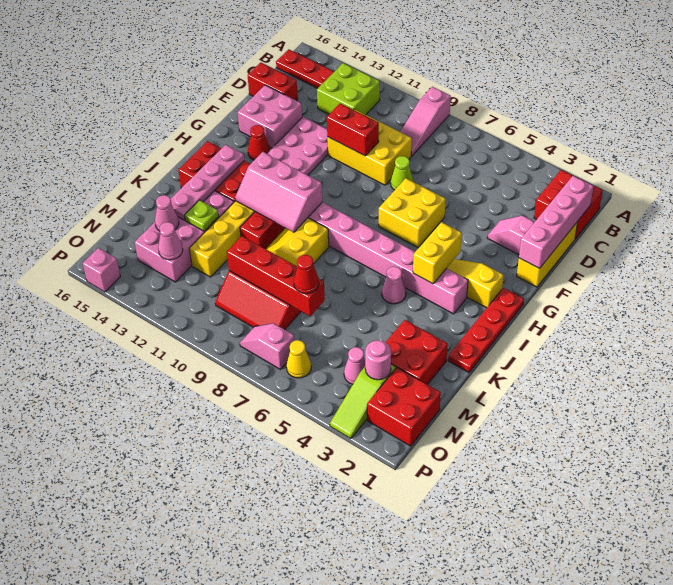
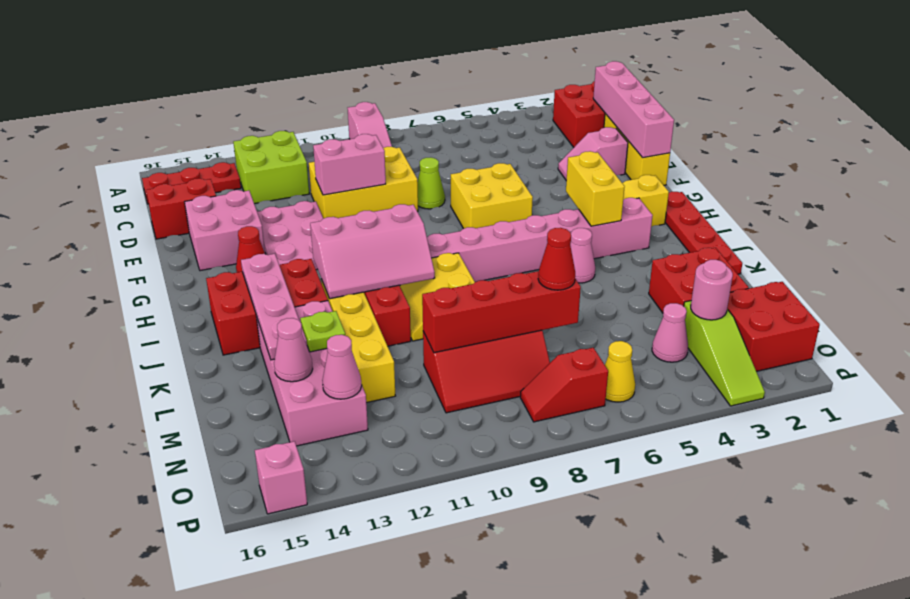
red 1x2 brick [327,103,379,156] -> pink 1x2 brick [313,134,386,195]
pink 1x2 slope [240,323,294,369] -> red 1x2 slope [520,348,608,422]

